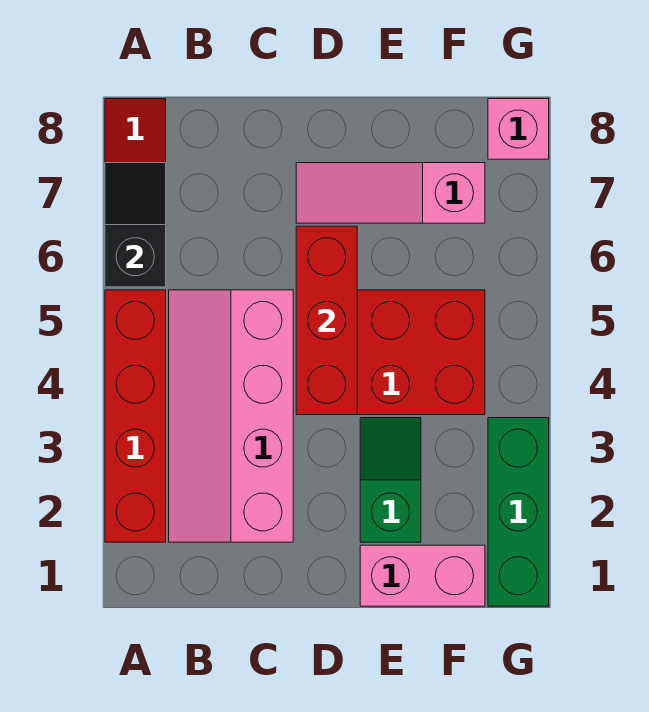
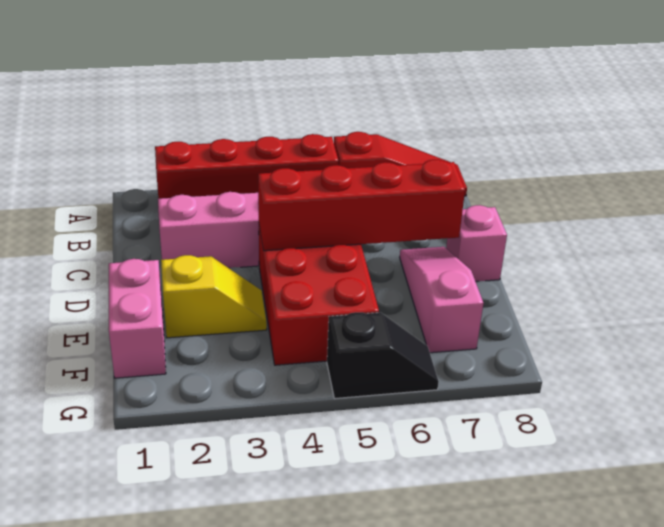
black 1x2 slope [105,163,166,287] -> black 1x2 slope moved to [327,312,439,399]
red 1x3 brick [296,226,357,415] -> red 1x4 brick [258,160,465,251]
green 1x2 slope [360,418,421,542] -> yellow 1x2 slope [161,255,267,338]
green 1x3 brick [488,418,549,606] -> none
pink 1x1 brick [488,99,549,159] -> pink 1x1 brick moved to [446,205,507,282]

